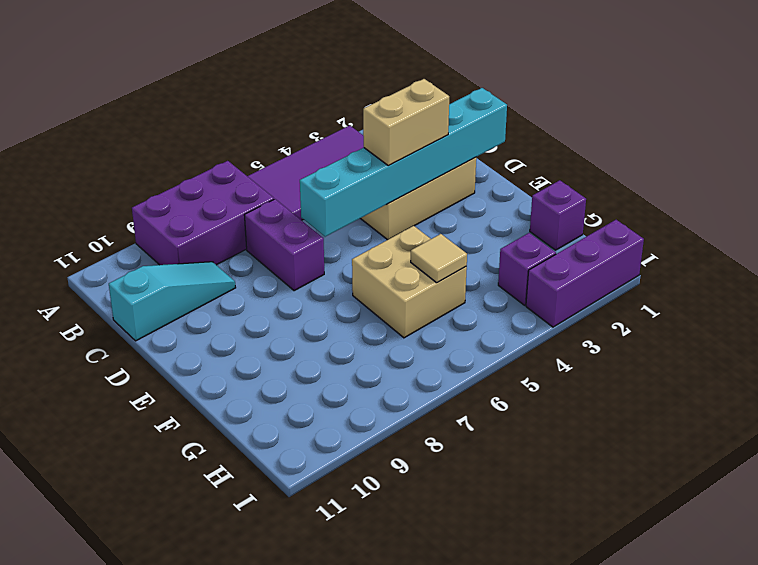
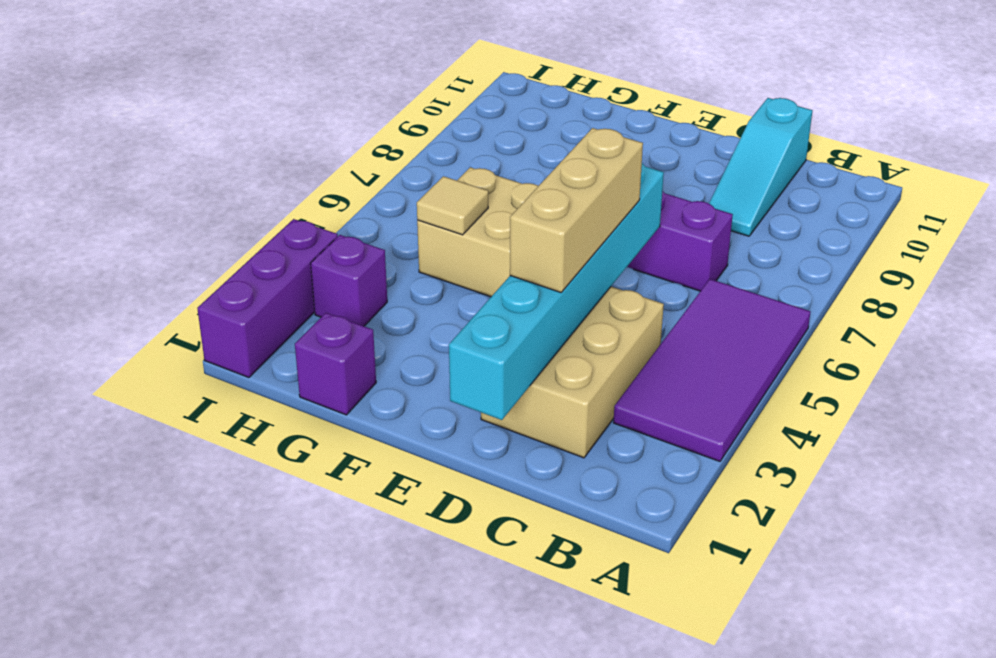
purple 2x3 brick [132,161,274,265] -> none
tan 1x2 brick [363,79,449,166] -> tan 1x3 brick [510,128,643,292]

